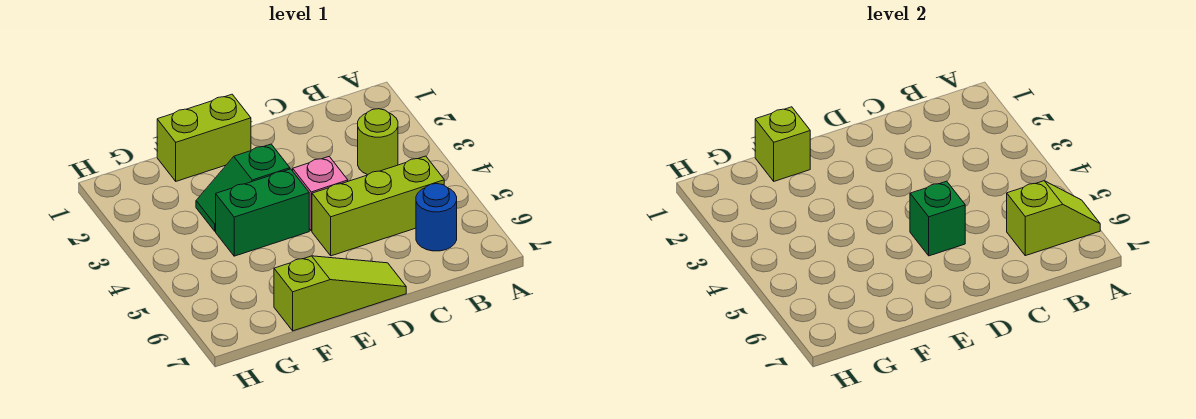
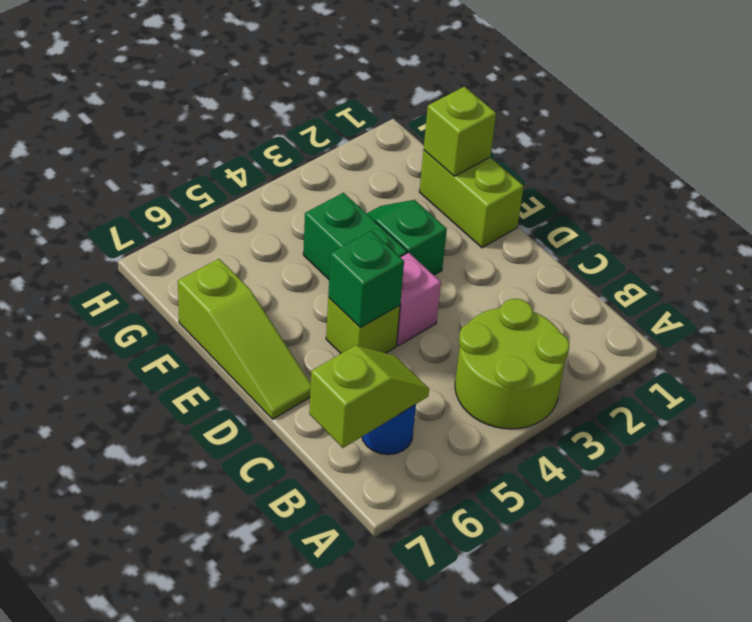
lime 1x2 slope [1007,181,1100,256] -> lime 1x2 slope turned to [309,345,429,448]
lime 1x1 round brick [358,109,398,175] -> lime 2x2 round brick [455,299,569,429]
lime 1x3 brick [312,156,444,256] -> lime 1x1 brick [326,298,400,353]

